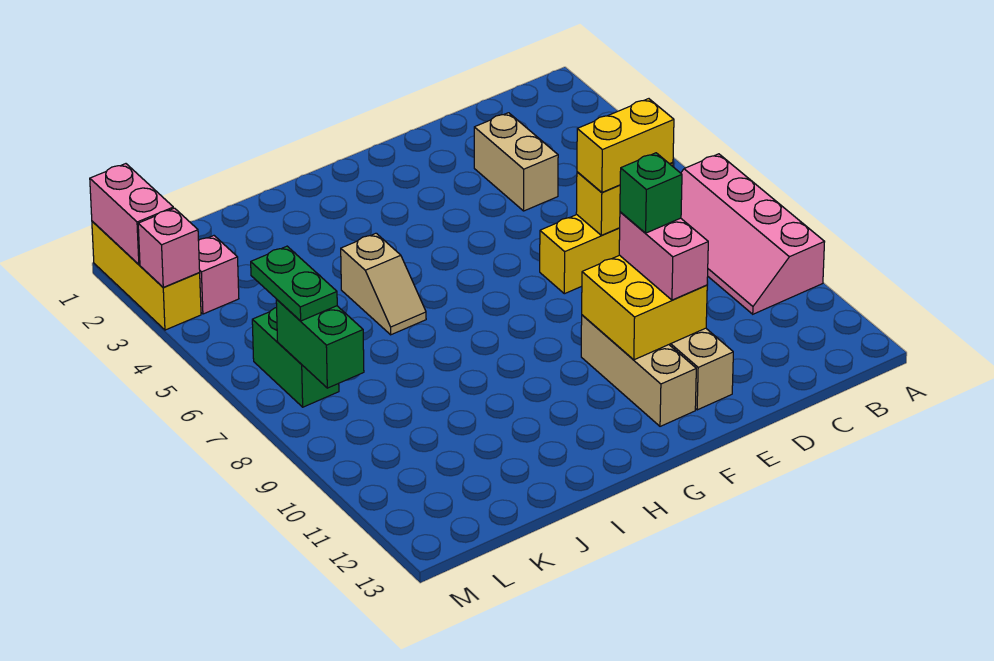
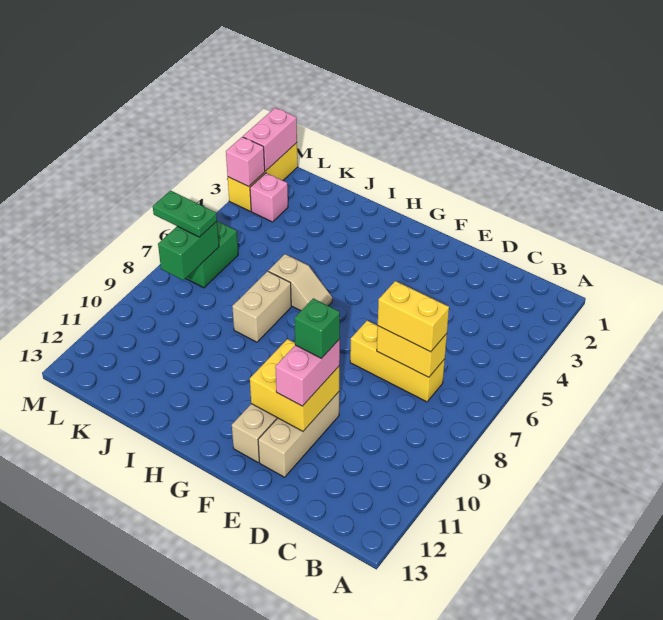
pink 2x4 slope [681,154,824,314] -> none
tan 1x2 brick [474,113,558,211] -> tan 1x2 brick moved to [232,271,291,342]
tan 1x2 slope [341,233,426,335] -> tan 1x2 slope turned to [268,254,332,311]
green 1x2 plate [251,246,337,321] -> green 1x2 plate turned to [153,191,217,237]

